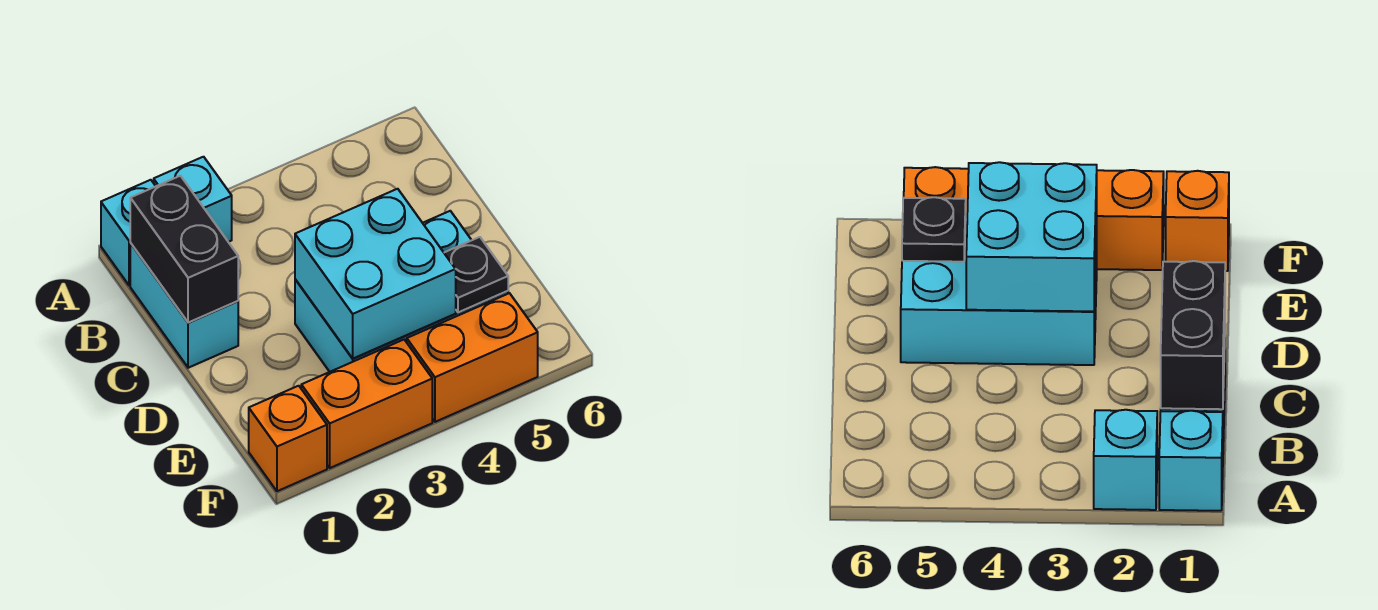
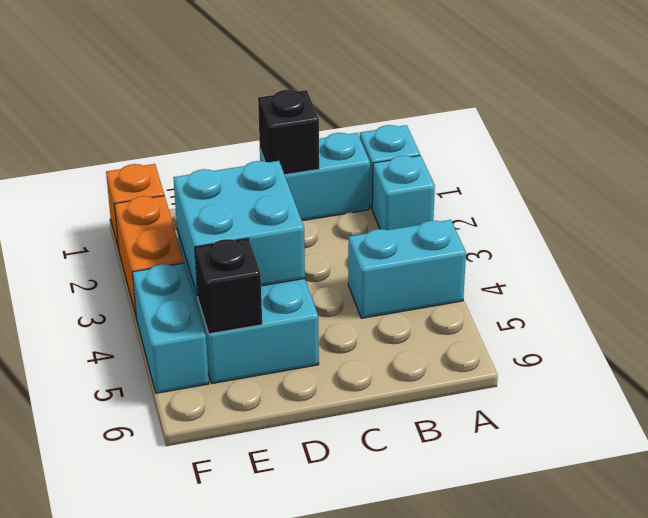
none -> cyan 1x2 brick [348,220,466,318]
black 1x2 brick [130,176,238,323] -> black 1x1 brick [258,90,319,175]
black 1x1 plate [444,237,508,312] -> black 1x1 brick [195,238,262,334]
orange 1x2 brick [407,293,538,422] -> cyan 1x2 brick [132,263,209,393]

